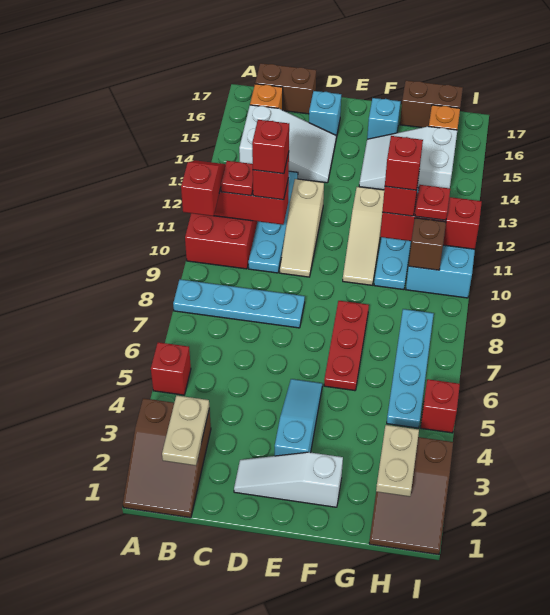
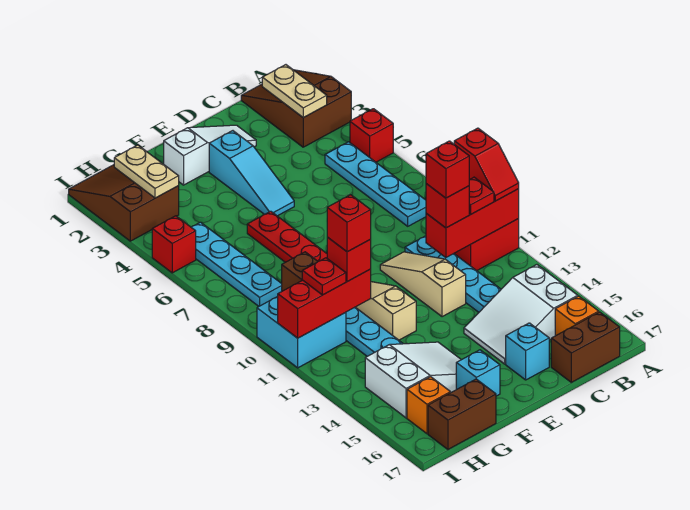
cyan 1x4 plate [173,280,305,328] -> cyan 1x4 plate turned to [325,142,426,226]

